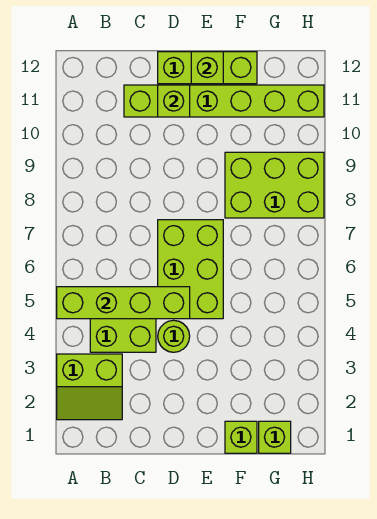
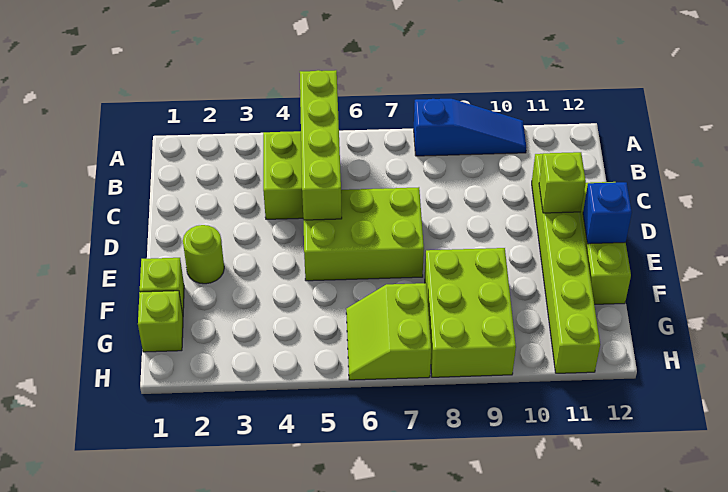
lime 2x2 slope [57,354,122,420] -> lime 2x2 slope moved to [346,283,431,380]
none -> blue 1x3 slope [414,99,526,156]
lime 1x1 round brick [158,320,190,352] -> lime 1x1 round brick moved to [183,225,224,284]
lime 1x1 brick [191,52,223,84] -> blue 1x1 brick [583,182,632,244]

